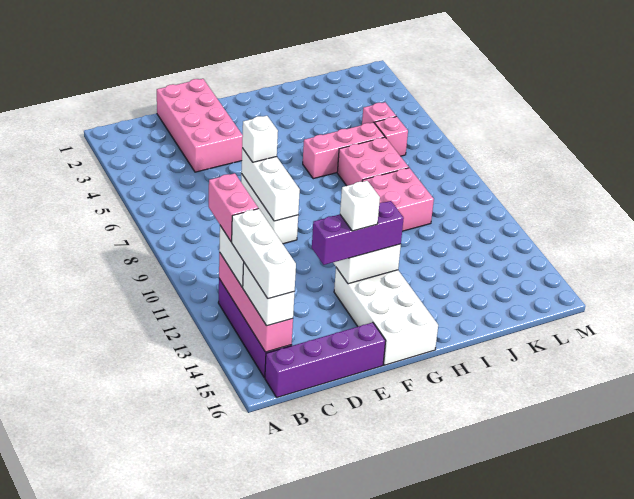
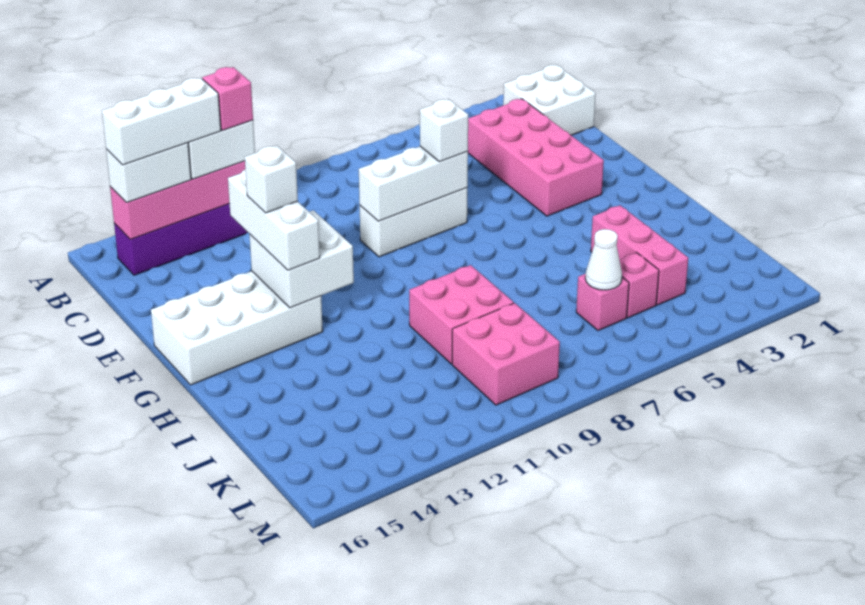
none -> white 2x2 brick [503,65,596,135]
pink 1x2 brick [209,173,258,242] -> pink 1x1 brick [202,67,253,130]
purple 1x4 brick [265,322,386,397] -> none
pink 2x4 brick [157,79,243,172] -> pink 2x4 brick turned to [468,99,604,216]
purple 1x3 brick [312,201,404,265] -> white 1x3 brick [228,170,320,270]
pink 1x3 brick [303,122,385,179] -> pink 1x3 brick moved to [591,205,688,305]
pink 2x2 brick [337,137,409,186] -> pink 2x2 brick moved to [452,303,560,405]
none -> white 1x1 cone [585,229,622,290]

